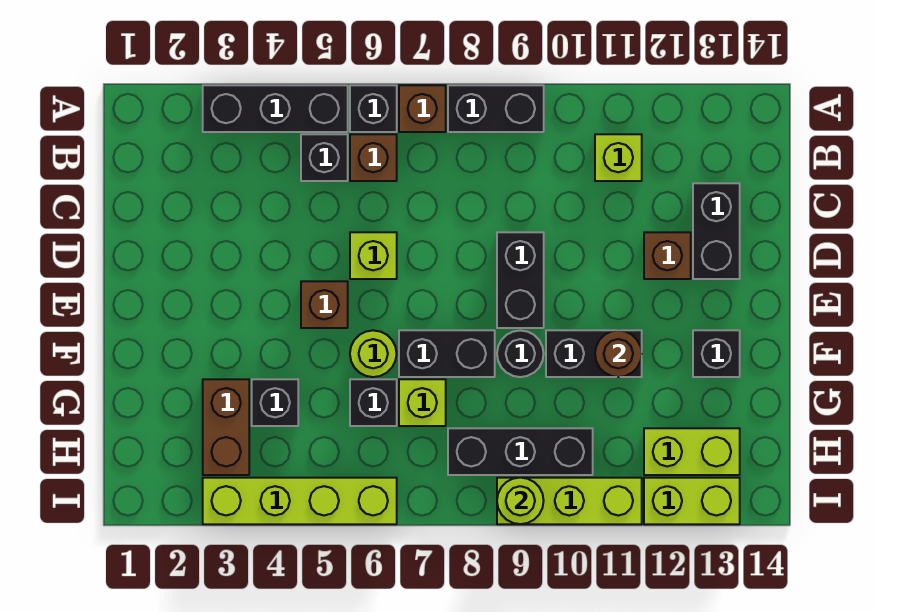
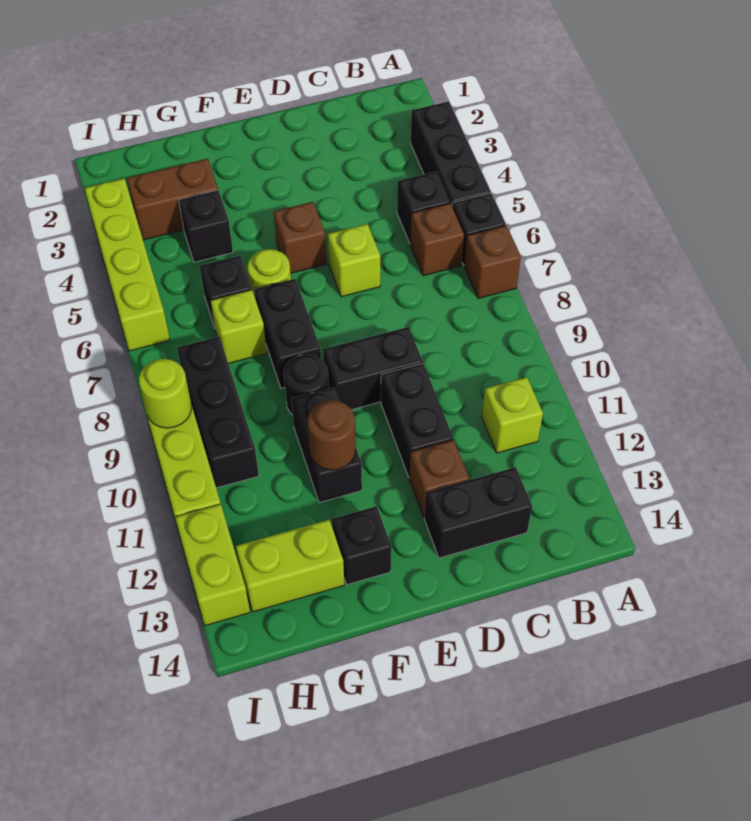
black 1x2 brick [448,85,544,132] -> black 1x2 brick moved to [381,364,453,477]
lime 1x2 brick [644,428,740,475] -> lime 1x2 brick turned to [236,520,344,612]

